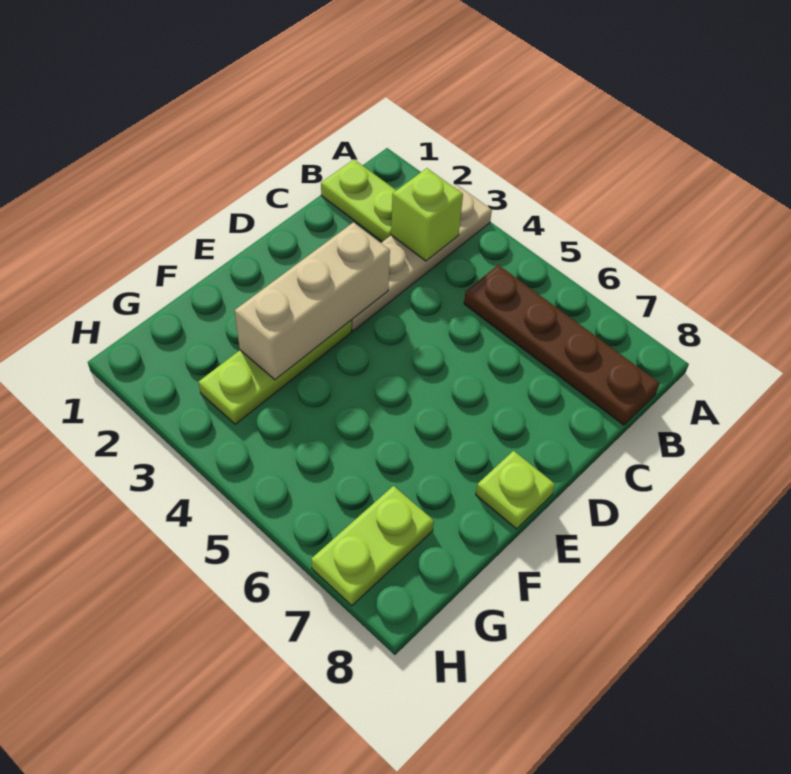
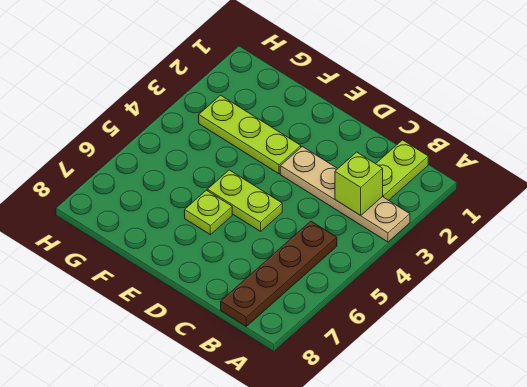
tan 1x3 brick [235,222,390,380] -> none
lime 1x1 plate [476,451,555,529] -> lime 1x1 plate moved to [185,190,232,235]
lime 1x2 plate [311,486,434,606] -> lime 1x2 plate moved to [207,170,282,231]

